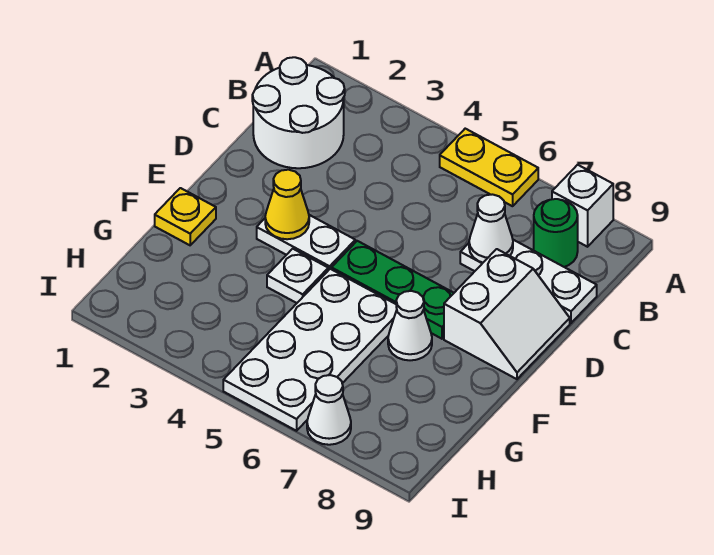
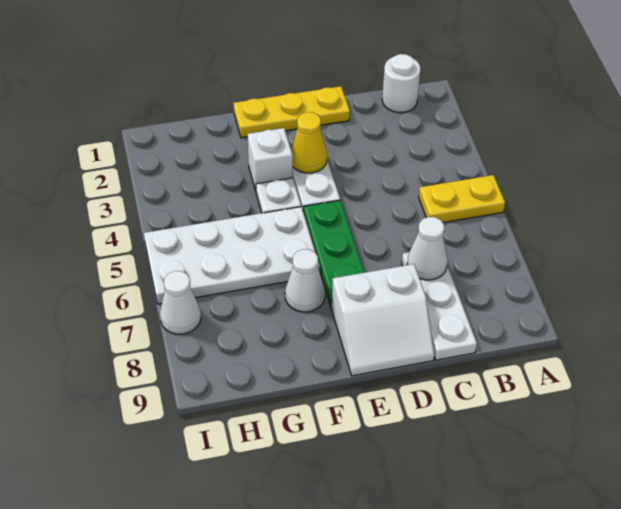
yellow 1x2 plate [440,129,538,206] -> yellow 1x2 plate turned to [419,175,505,223]
white 1x1 brick [552,165,613,247] -> white 1x1 brick moved to [248,128,293,191]
white 2x2 round brick [252,57,345,168] -> white 1x1 round brick [382,54,420,113]
green 1x1 round brick [534,199,578,267] -> none
yellow 1x1 plate [155,188,216,245] -> yellow 1x3 plate [234,86,350,138]

